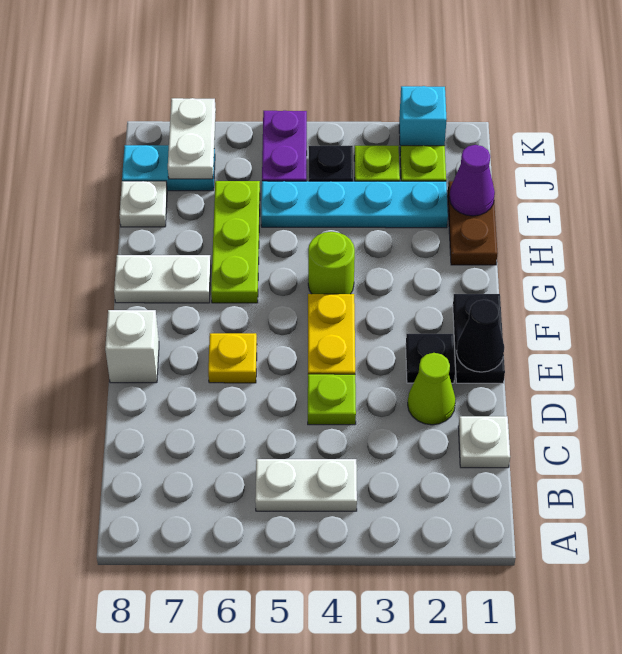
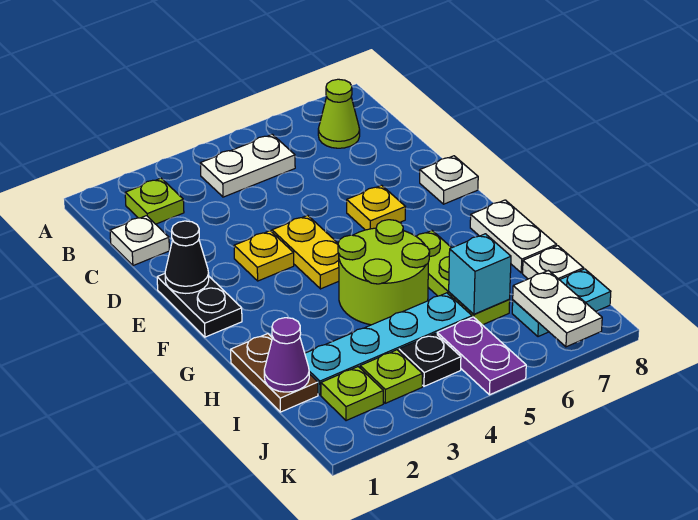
lime 1x1 cone [408,353,456,425] -> lime 1x1 cone moved to [318,79,360,148]
lime 1x1 plate [308,374,356,425] -> lime 1x1 plate moved to [125,178,184,224]
black 1x1 plate [406,334,455,383] -> none
none -> yellow 1x1 plate [234,231,294,281]
white 1x1 brick [105,310,159,383] -> white 1x1 plate [420,156,478,204]
lime 1x1 round brick [308,232,355,294] -> lime 2x2 round brick [338,220,430,325]
white 1x2 plate [114,255,211,303] -> white 1x2 plate turned to [470,200,557,273]
cyan 1x1 brick [399,86,447,151] -> cyan 1x1 brick moved to [449,234,511,314]

